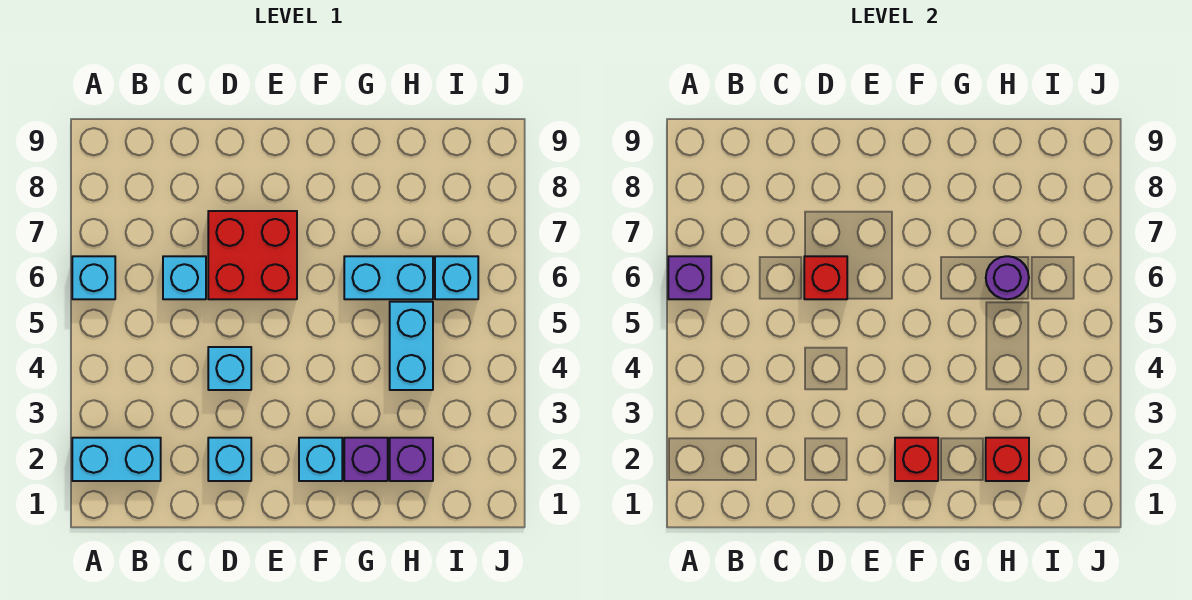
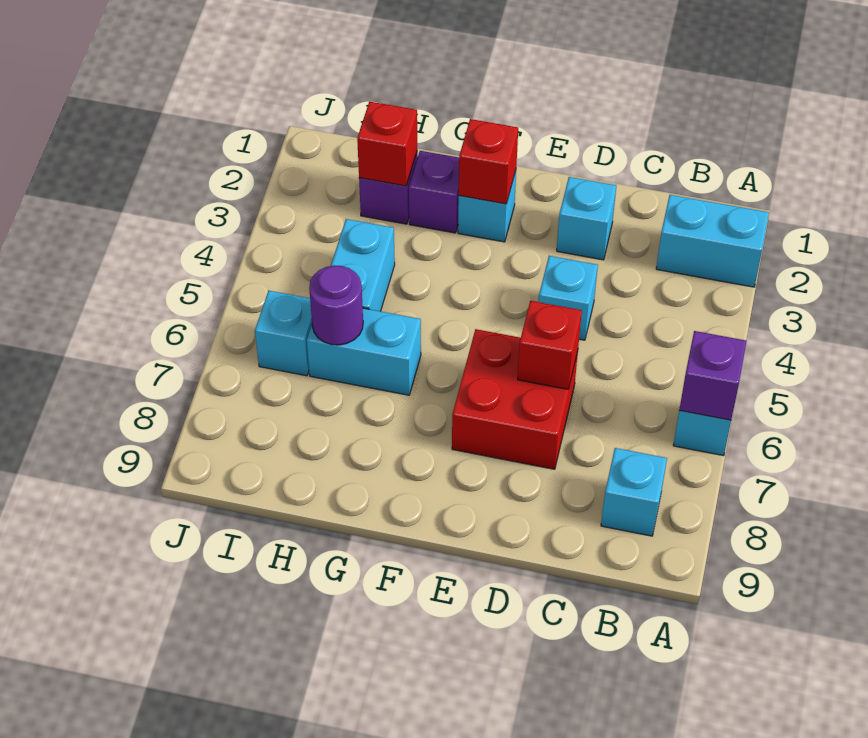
cyan 1x1 brick [163,256,206,299] -> cyan 1x1 brick moved to [601,448,667,536]

